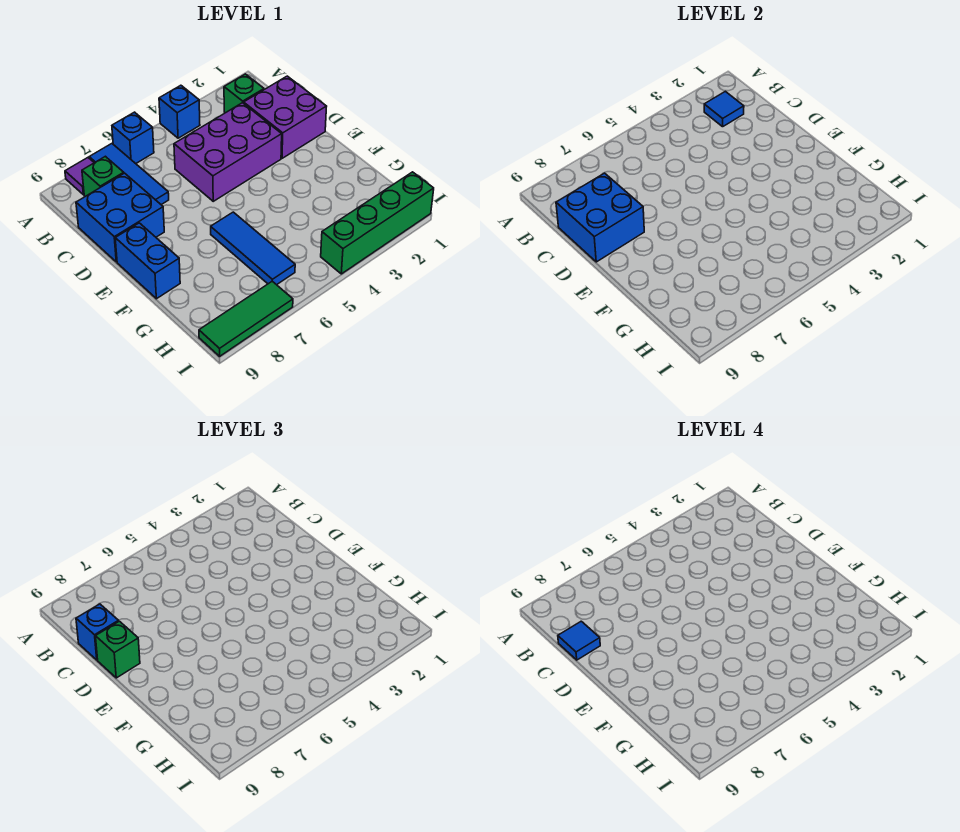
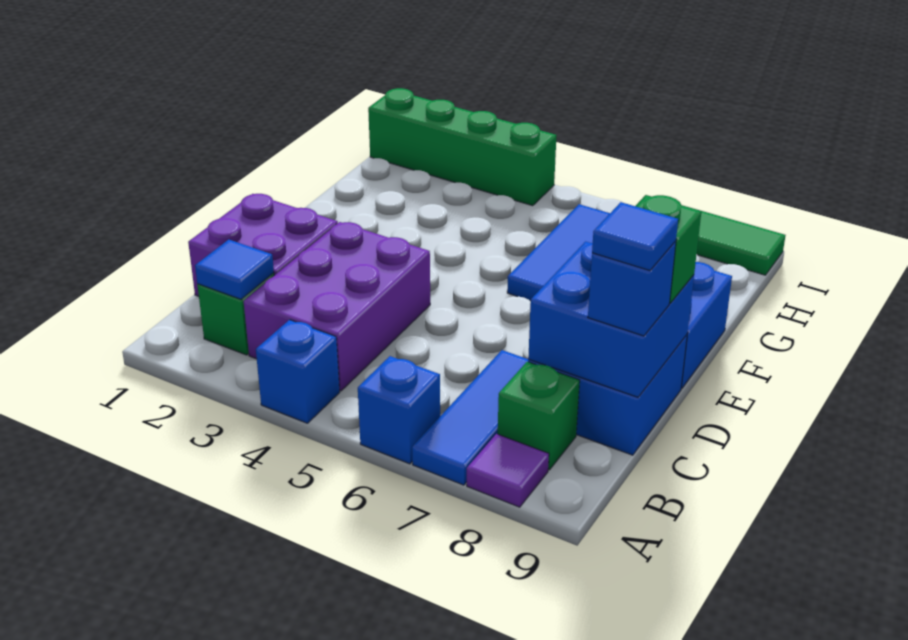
purple 2x3 brick [174,103,282,201] -> purple 2x3 brick turned to [244,222,430,391]

